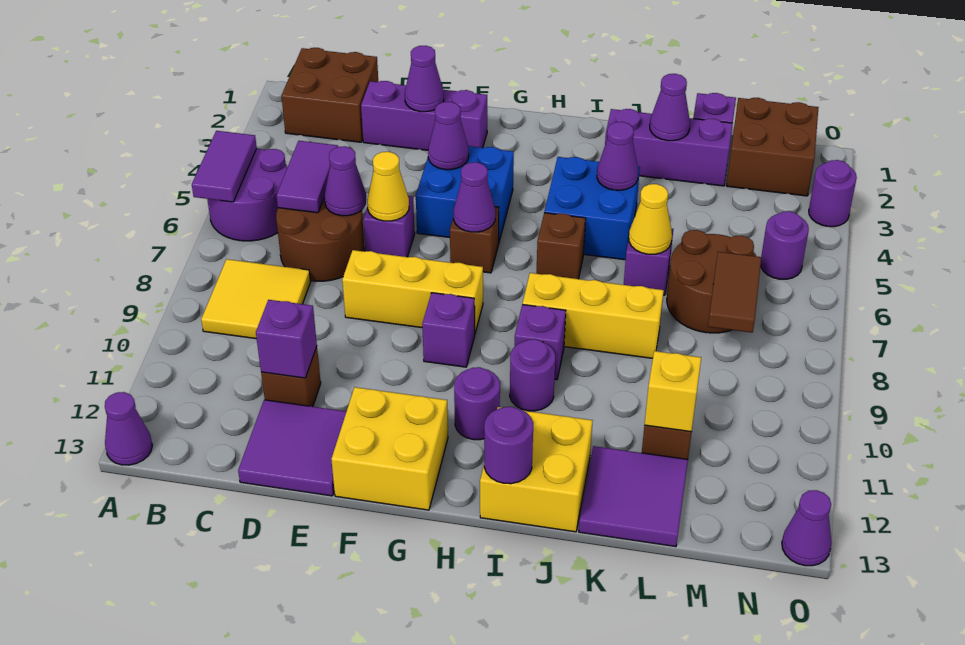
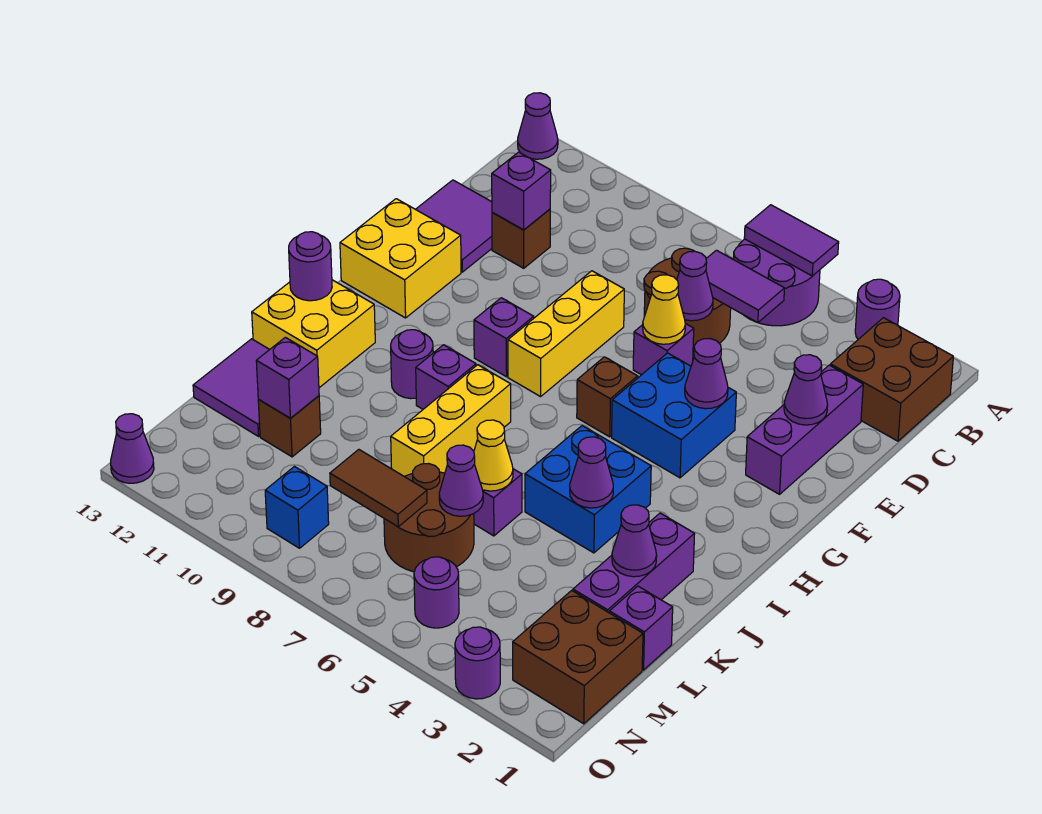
yellow 2x2 tile [201,259,311,339] -> none
purple 1x1 cone [454,162,495,232] -> purple 1x1 cone moved to [439,445,483,516]
purple 1x1 round brick [454,367,500,440] -> purple 1x1 round brick moved to [855,279,900,339]
brown 1x1 brick [536,213,586,279] -> none
yellow 1x1 brick [645,351,701,432] -> purple 1x1 brick [256,337,319,418]
none -> blue 1x1 brick [265,467,329,548]

